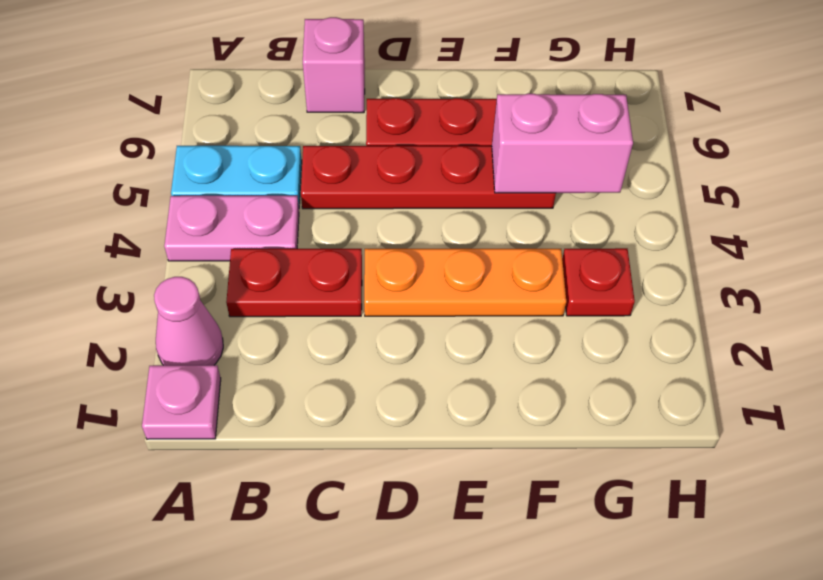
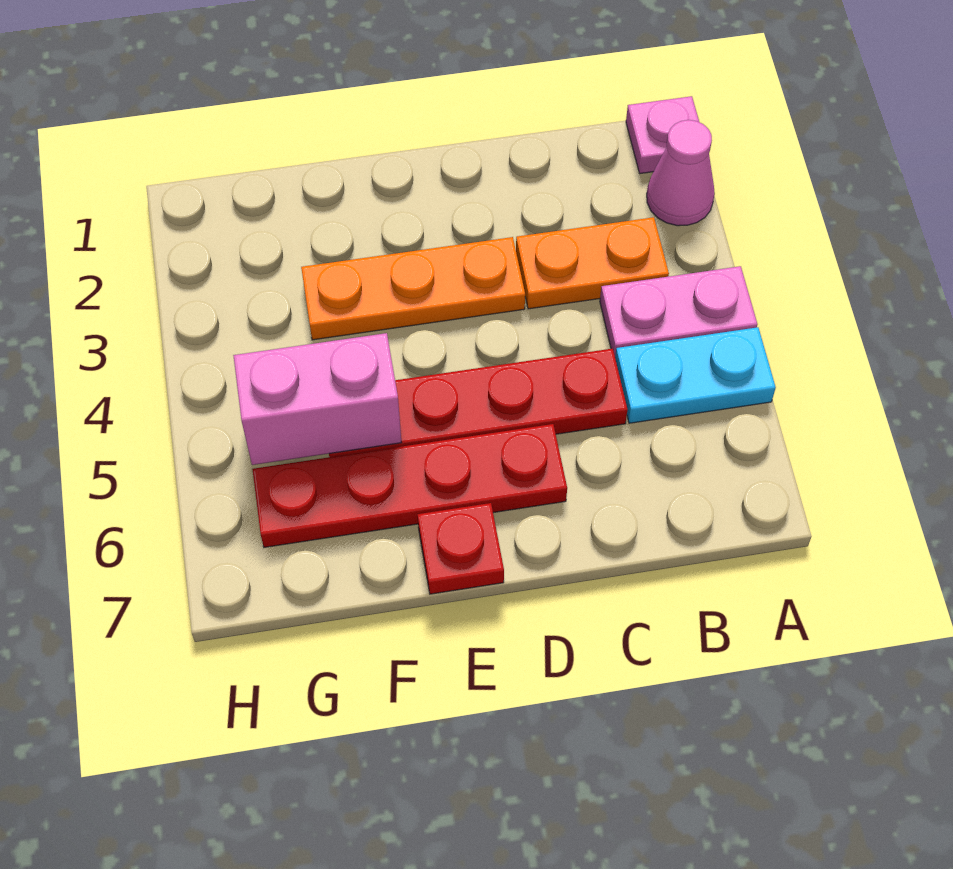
red 1x2 plate [226,249,362,317] -> orange 1x2 plate [516,217,669,309]
pink 1x1 brick [303,17,365,113] -> none
red 1x1 plate [562,248,635,316] -> red 1x1 plate moved to [417,503,504,594]

